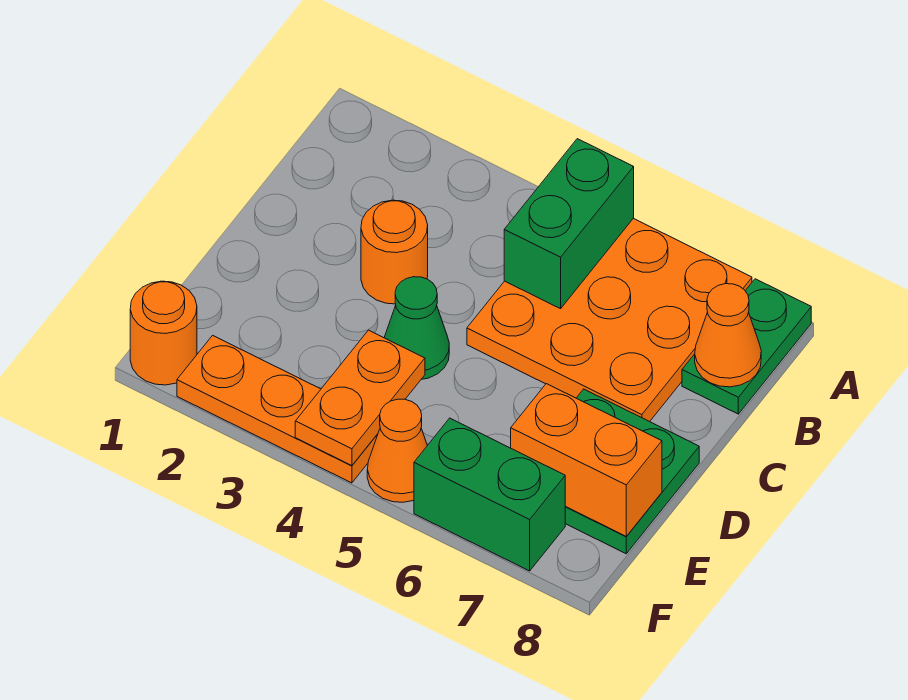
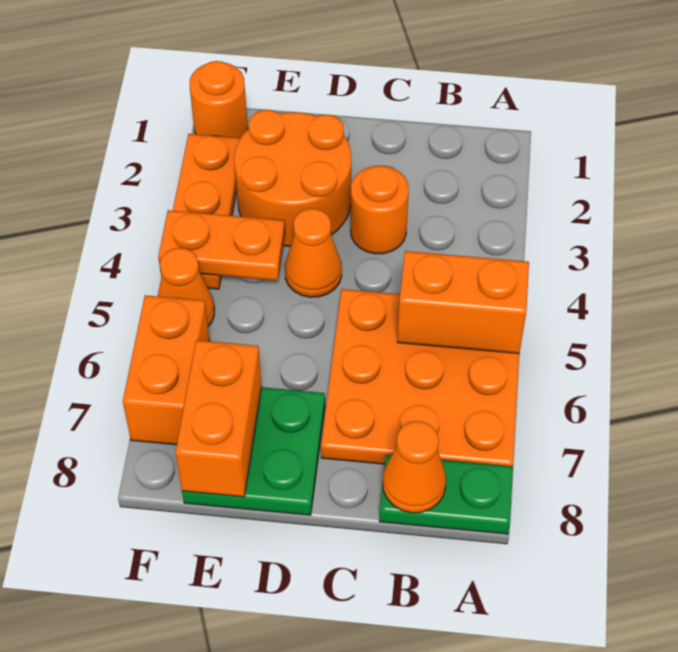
green 1x2 brick [504,139,634,309] -> orange 1x2 brick [397,251,529,354]
none -> orange 2x2 round brick [234,110,351,246]
green 1x1 cone [384,277,449,379] -> orange 1x1 cone [285,209,342,297]
green 1x2 brick [414,418,565,571] -> orange 1x2 brick [123,295,210,445]

